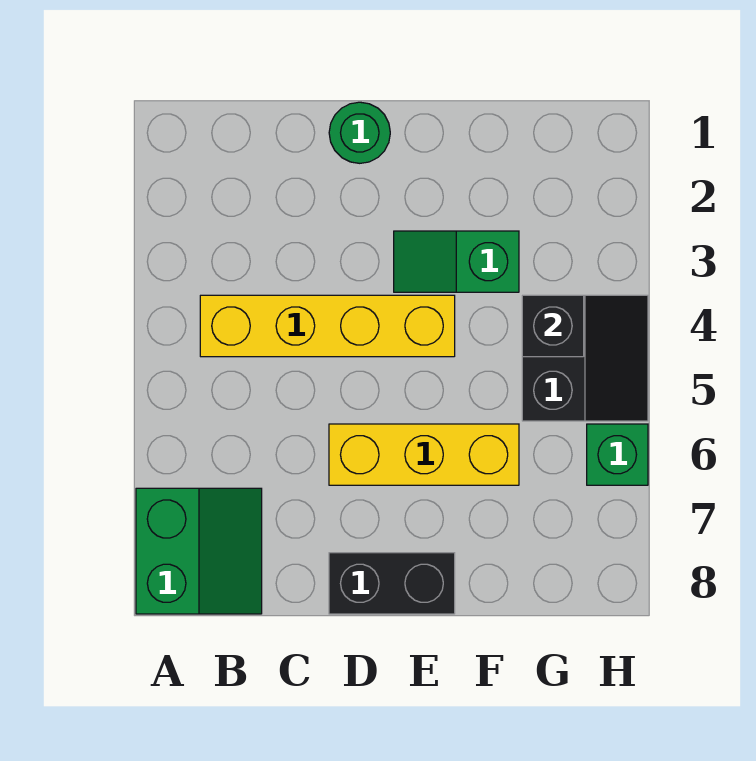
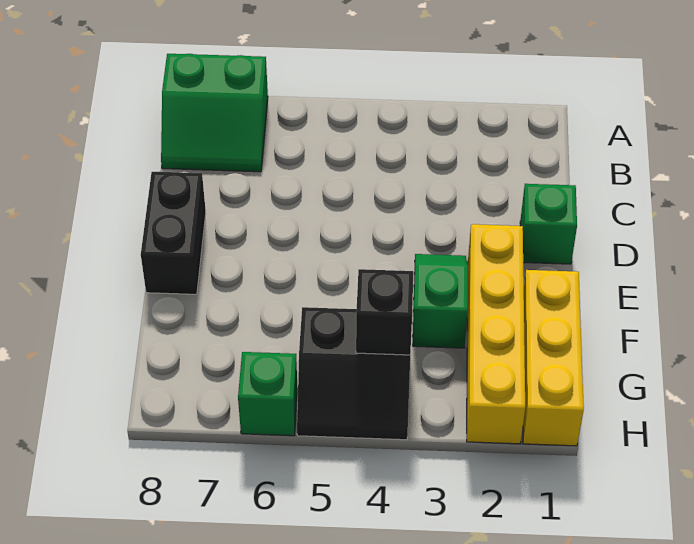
yellow 1x4 brick [200,295,455,357] -> yellow 1x4 brick moved to [467,224,525,444]
green 1x1 round brick [329,102,390,163] -> green 1x1 brick [520,184,577,264]
yellow 1x3 brick [329,424,519,485] -> yellow 1x3 brick moved to [523,270,584,446]

